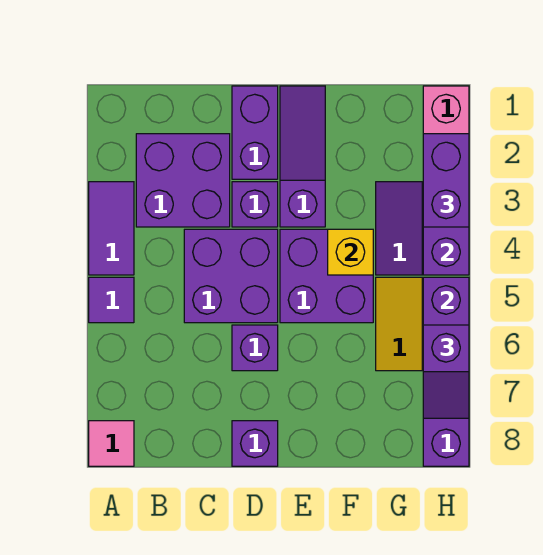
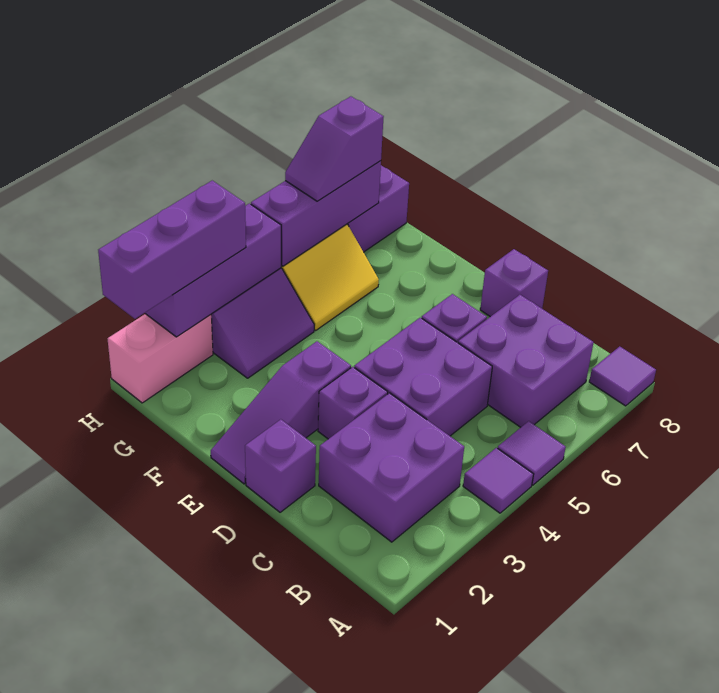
purple 1x2 tile [89,182,134,275] -> purple 1x1 tile [463,448,534,513]
pink 1x1 tile [89,421,134,466] -> purple 1x1 tile [589,346,656,406]
purple 1x2 brick [232,86,278,179] -> purple 1x1 brick [245,419,316,512]
purple 2x2 brick [280,229,373,323] -> purple 2x2 brick moved to [458,295,594,427]
yellow 1x1 brick [328,229,373,275] -> none
purple 1x2 brick [423,134,469,227] -> purple 1x3 brick [98,181,246,319]
purple 1x2 slope [423,325,469,418] -> purple 1x2 slope turned to [285,96,384,201]

